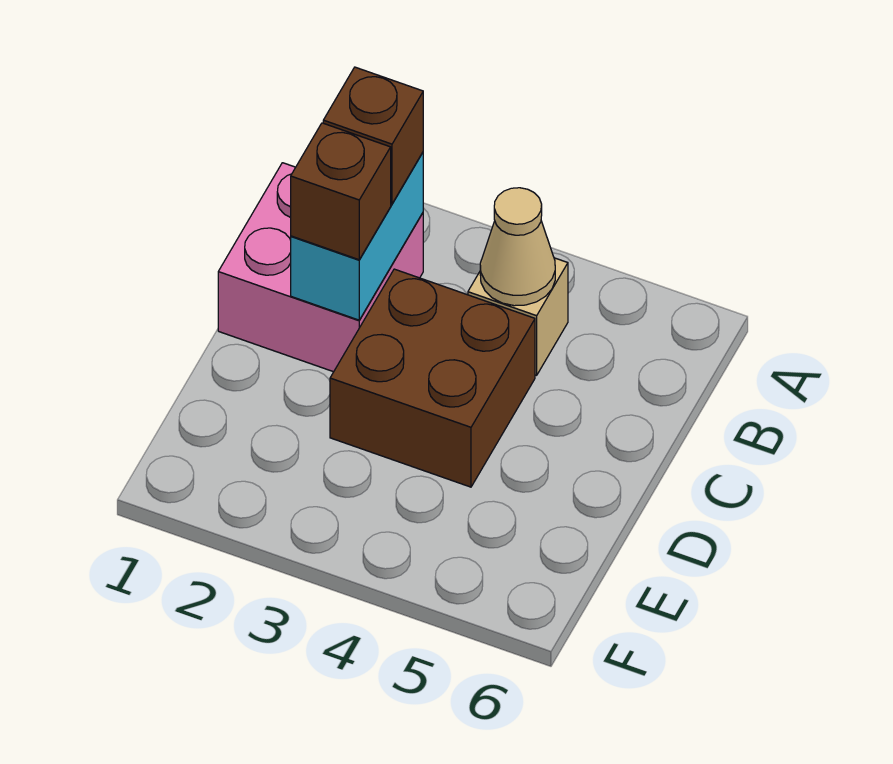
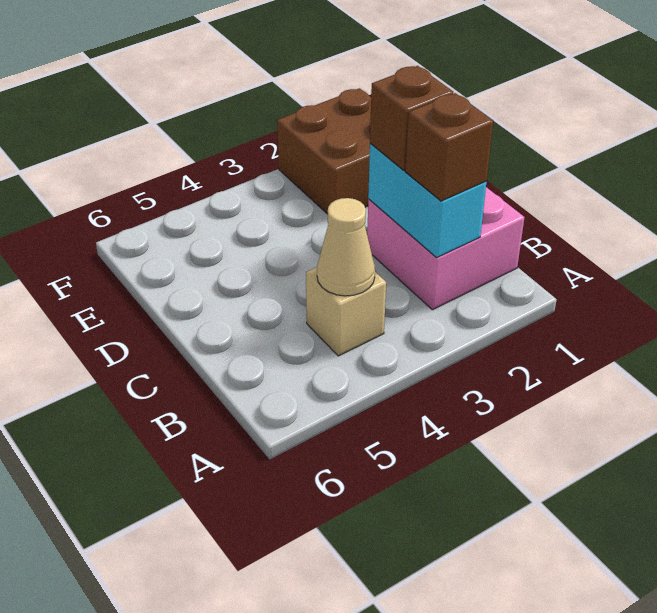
brown 2x2 brick [330,269,535,487] -> brown 2x2 brick moved to [277,88,371,214]

